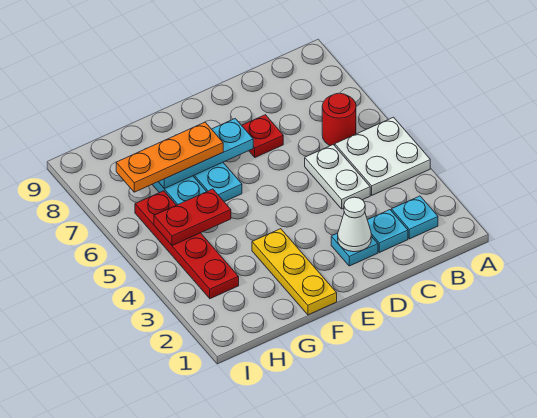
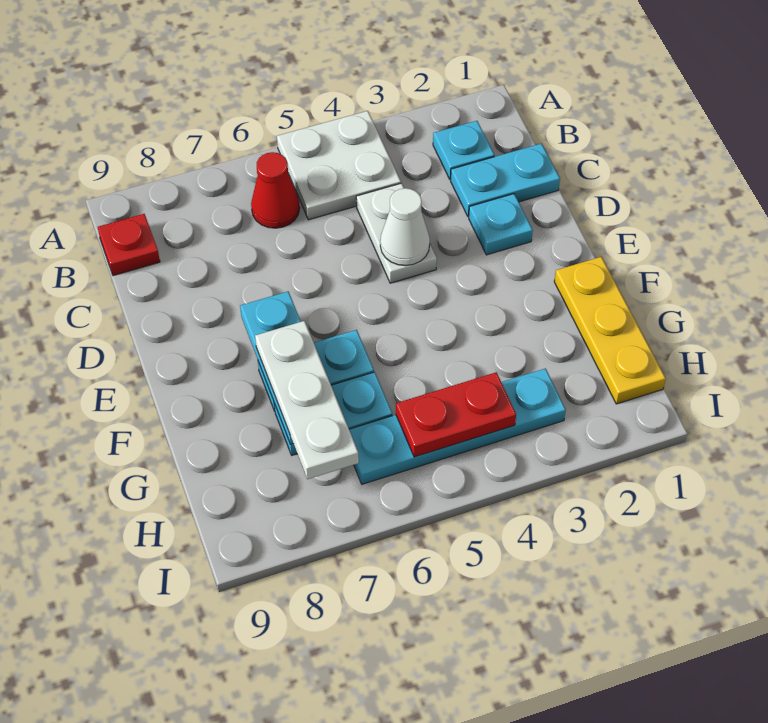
red 1x1 round brick [322,93,356,146] -> red 1x1 cone [251,152,300,228]
cyan 1x1 plate [368,210,408,252] -> cyan 1x2 plate [451,144,560,217]
white 1x2 plate [305,145,370,209] -> white 1x2 plate turned to [356,183,437,283]
white 1x1 cone [338,197,371,252] -> white 1x1 cone moved to [380,188,430,266]
red 1x1 plate [242,115,283,157] -> red 1x1 plate moved to [98,214,160,276]
yellow 1x3 plate [252,229,337,315] -> yellow 1x3 plate turned to [554,257,666,404]
orange 1x3 plate [116,122,223,192] -> white 1x3 plate [255,321,359,479]
red 1x2 plate [154,189,231,245] -> red 1x2 plate turned to [396,372,516,457]
red 1x4 plate [135,191,239,299] -> cyan 1x4 plate [349,369,566,484]

